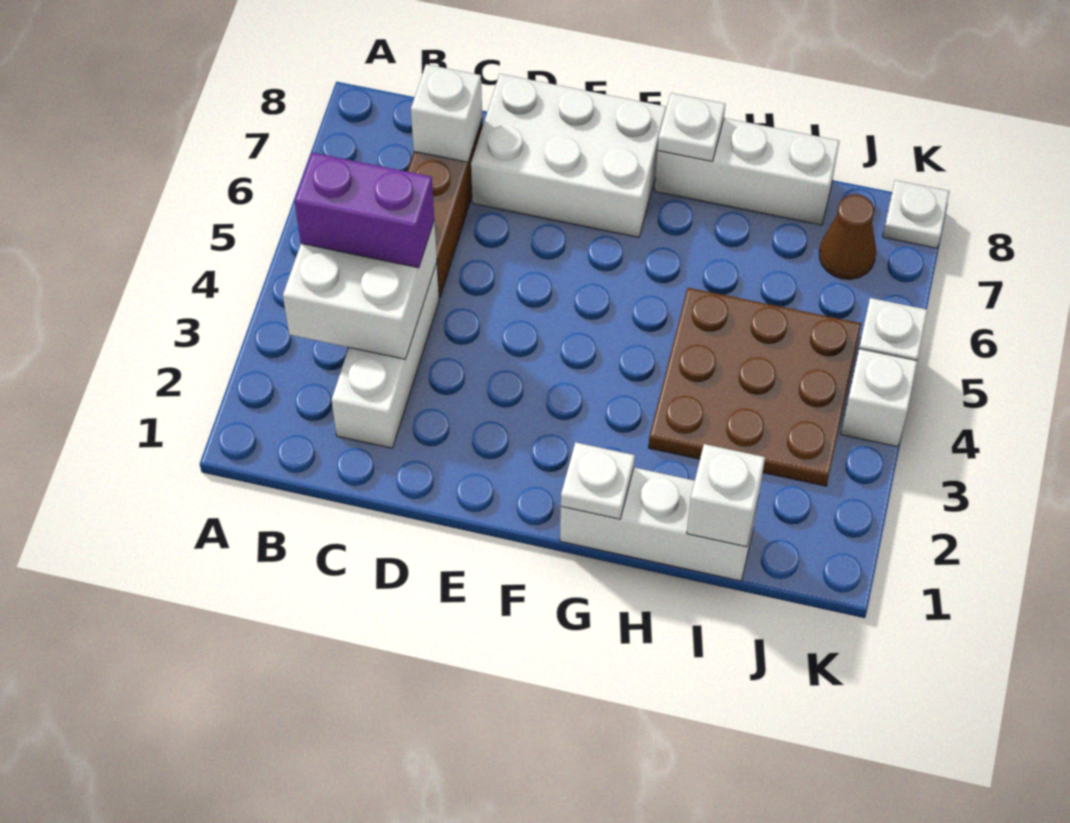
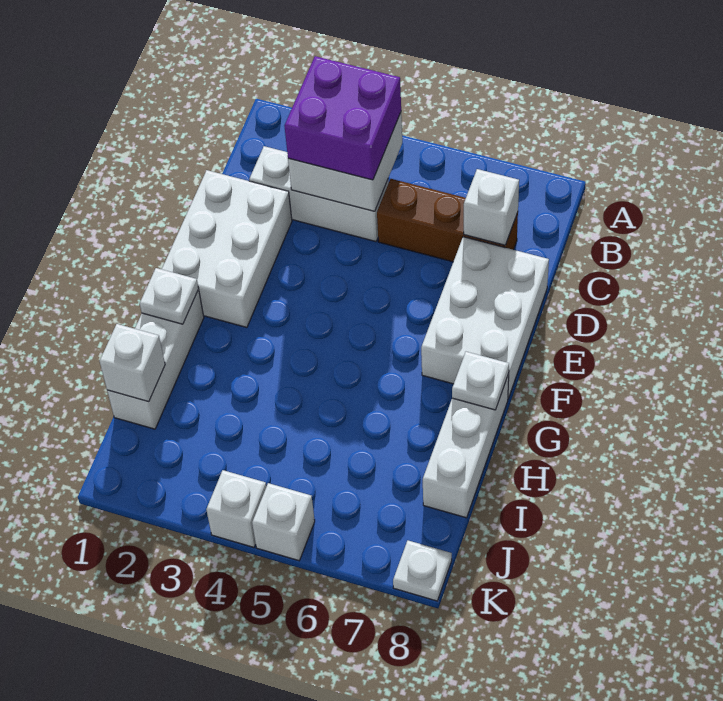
purple 1x2 brick [295,152,434,268] -> purple 2x2 brick [285,56,401,180]
none -> white 2x3 brick [162,170,292,327]
brown 3x3 plate [648,288,861,486] -> none
brown 1x1 cone [819,194,876,279] -> none

